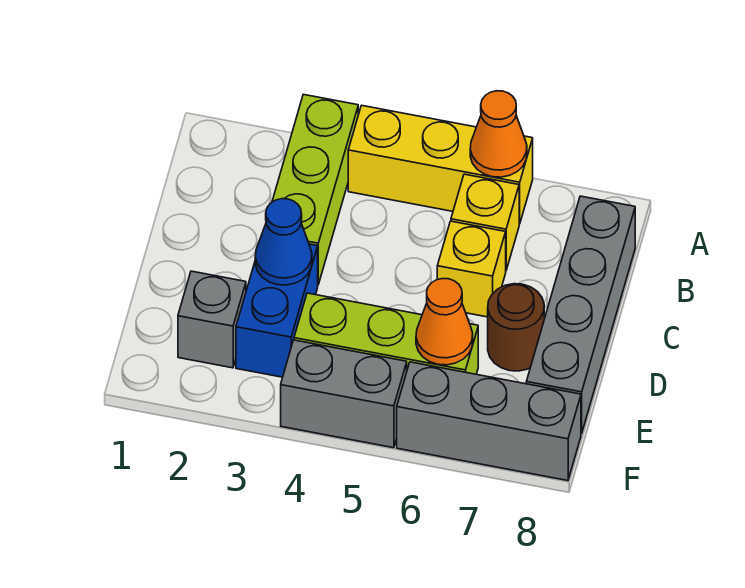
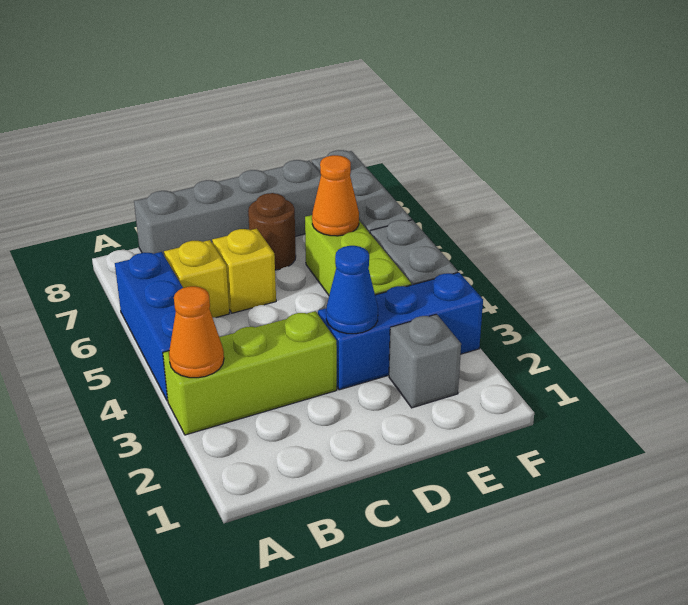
yellow 1x3 brick [348,105,533,224] -> blue 1x3 brick [115,252,183,401]
orange 1x1 cone [470,91,527,177] -> orange 1x1 cone moved to [169,286,224,378]
blue 1x2 brick [236,244,318,377] -> blue 1x3 brick [318,272,483,390]

